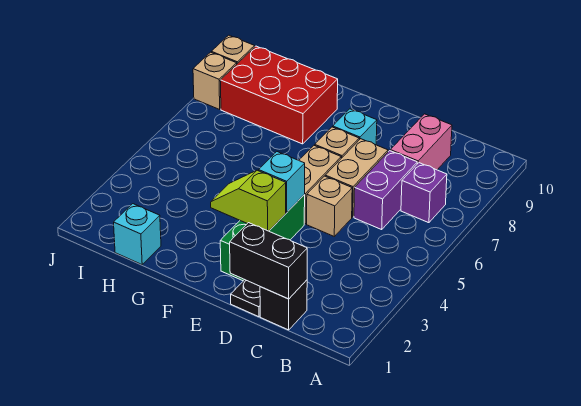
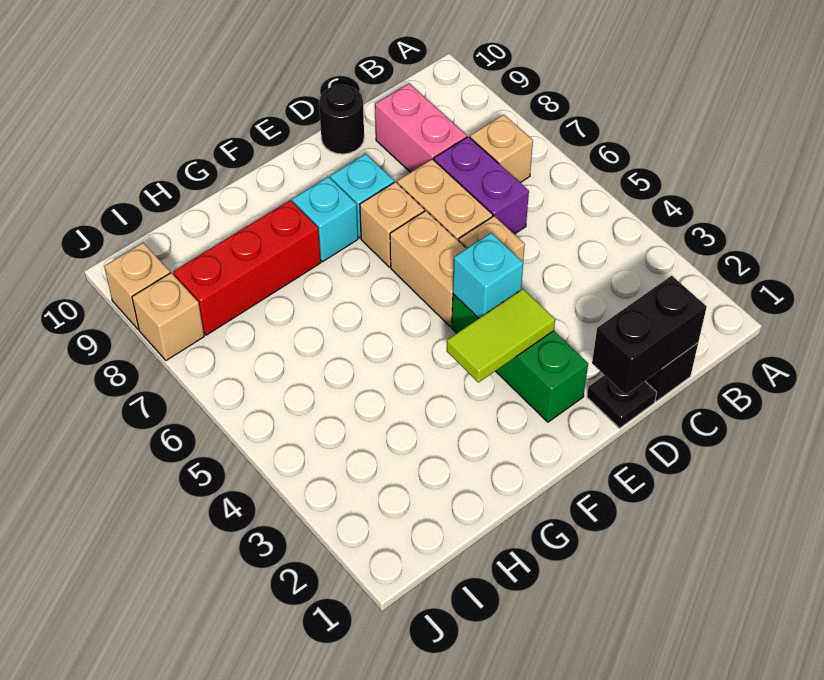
purple 1x1 brick [401,163,447,223] -> tan 1x1 brick [470,115,533,183]
none -> black 1x1 round brick [319,84,364,154]
lime 1x2 slope [211,170,286,231] -> lime 1x2 tile [447,289,555,383]
red 2x3 brick [220,46,338,144] -> red 1x3 brick [173,200,321,335]
cyan 1x1 brick [114,204,161,264] -> cyan 1x1 brick moved to [292,177,358,262]

